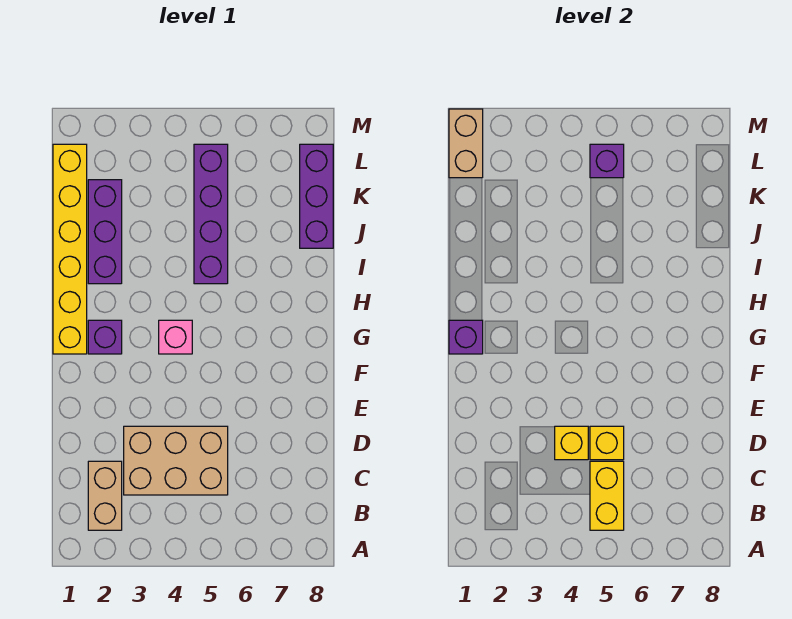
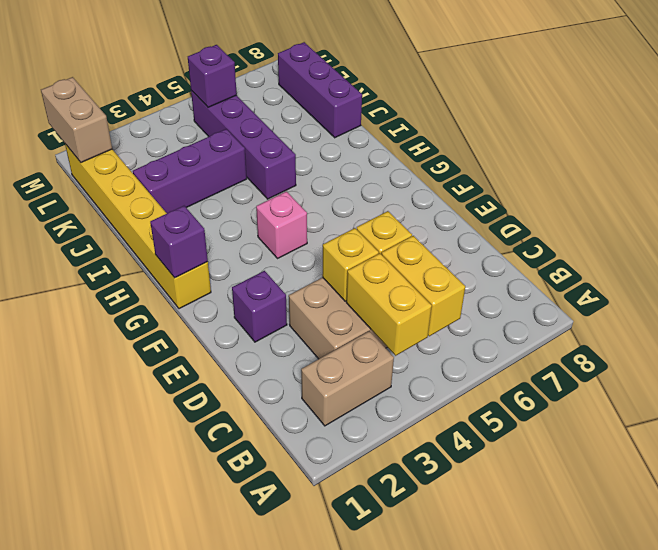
tan 1x2 brick [88,461,122,530] -> tan 1x2 brick turned to [301,331,394,426]
none -> yellow 1x2 brick [346,253,432,356]
purple 1x1 brick [88,320,122,354] -> purple 1x1 brick moved to [232,271,287,342]
purple 1x3 brick [88,180,122,284] -> purple 1x3 brick turned to [133,129,247,213]

